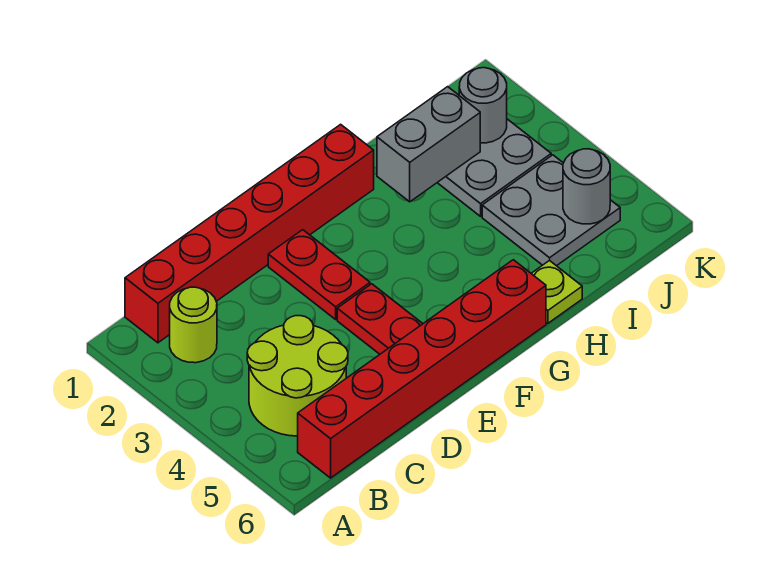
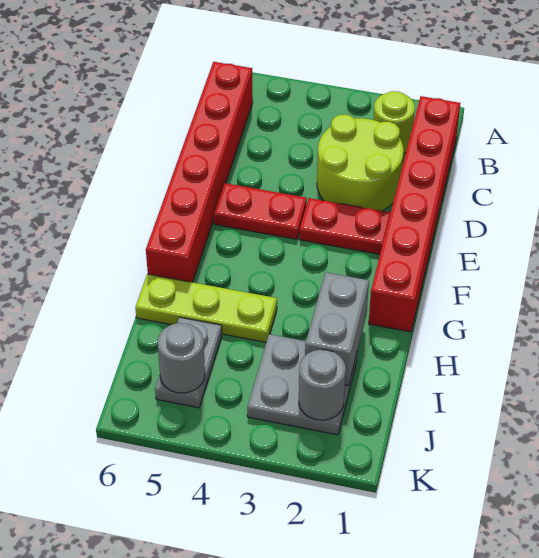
lime 2x2 round brick [247,316,348,436] -> lime 2x2 round brick moved to [317,114,404,211]
lime 1x1 plate [531,260,582,323] -> lime 1x3 plate [135,274,277,342]
grey 2x2 plate [482,155,620,266] -> grey 1x2 plate [155,317,222,408]

